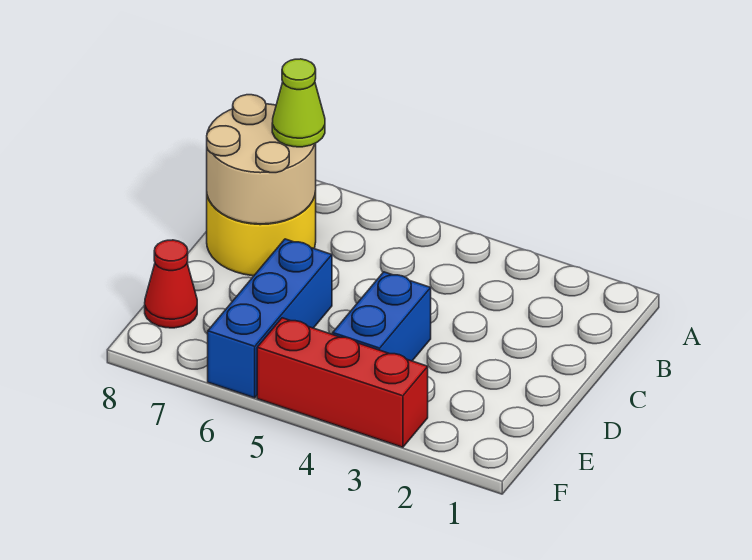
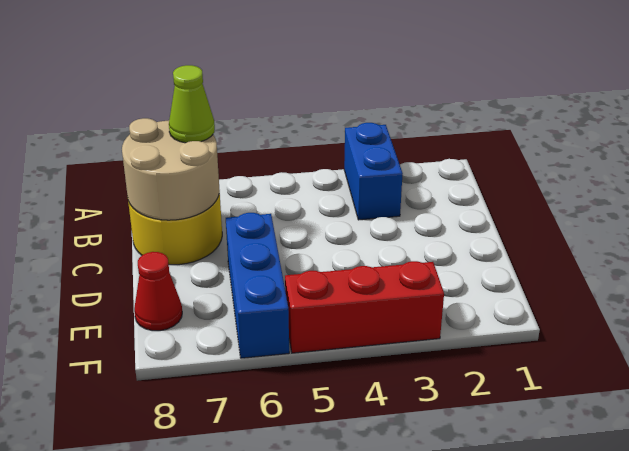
blue 1x2 brick [333,272,431,361] -> blue 1x2 brick moved to [344,123,403,220]

